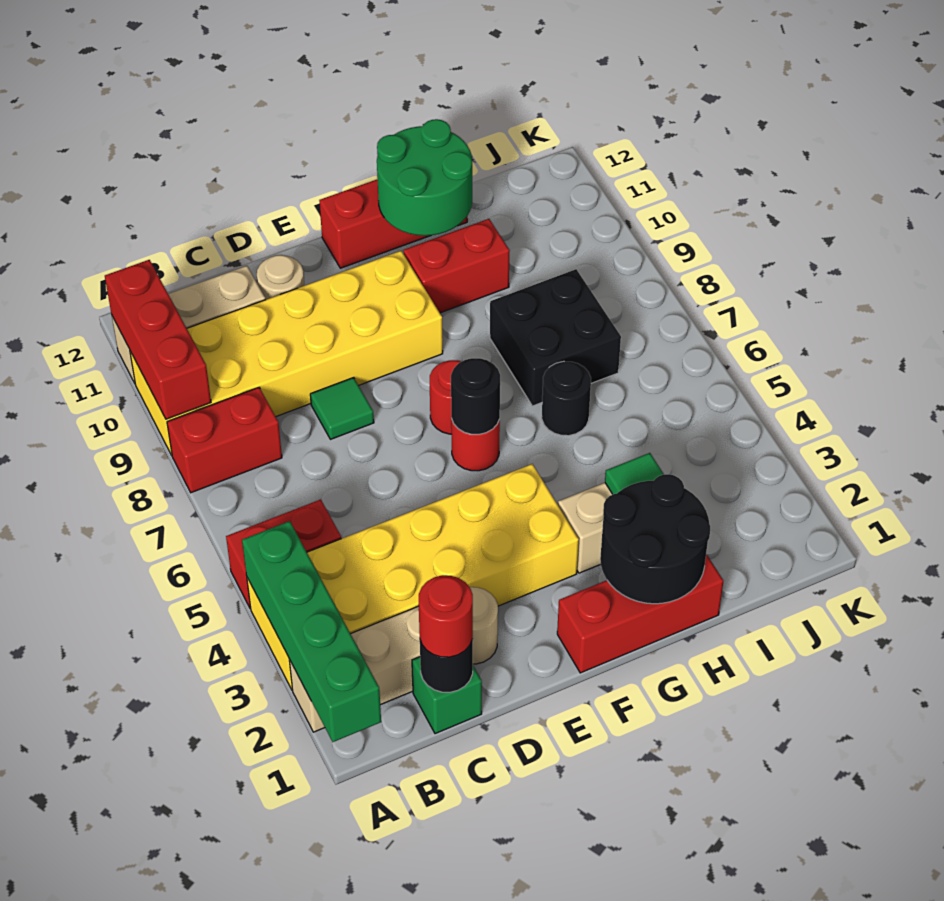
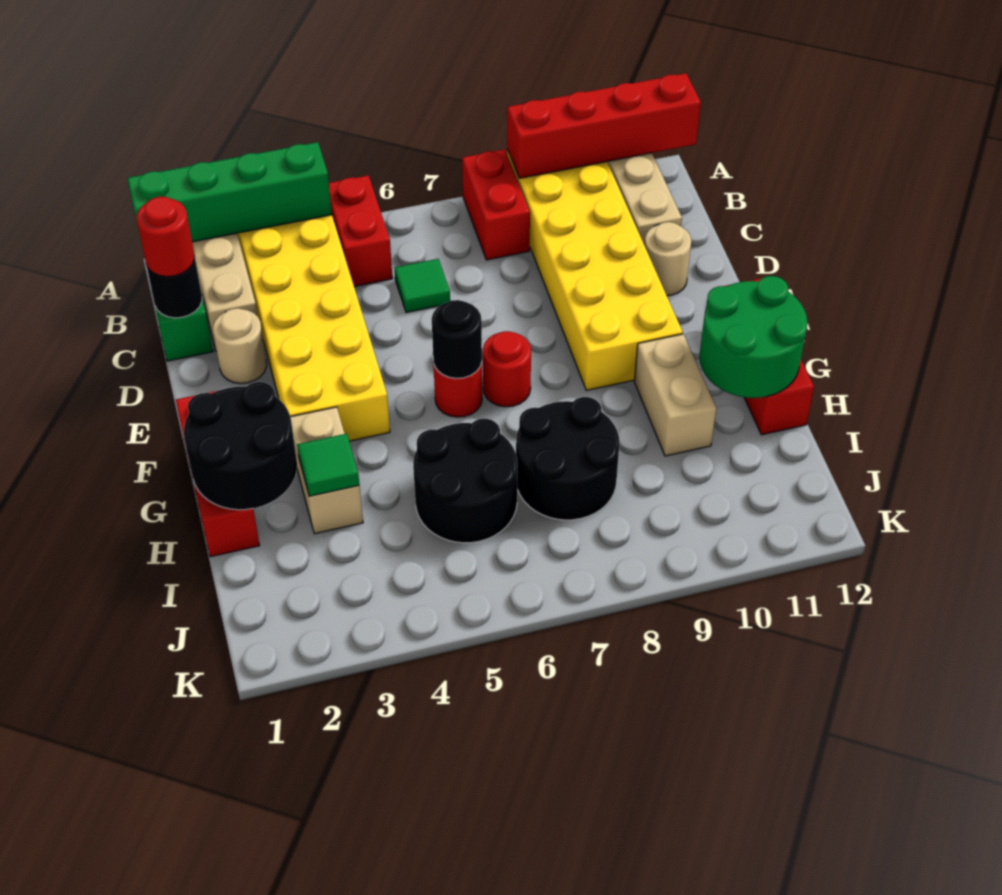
red 1x3 brick [105,260,211,419] -> red 1x4 brick [507,73,701,178]
green 1x1 tile [310,378,374,439] -> green 1x1 tile moved to [395,259,450,313]
red 1x2 brick [403,219,510,313] -> tan 1x2 brick [634,334,716,456]
black 1x1 round brick [542,361,591,436] -> black 2x2 round brick [413,419,518,543]
black 2x2 brick [490,269,621,406] -> black 2x2 round brick [516,397,620,520]

